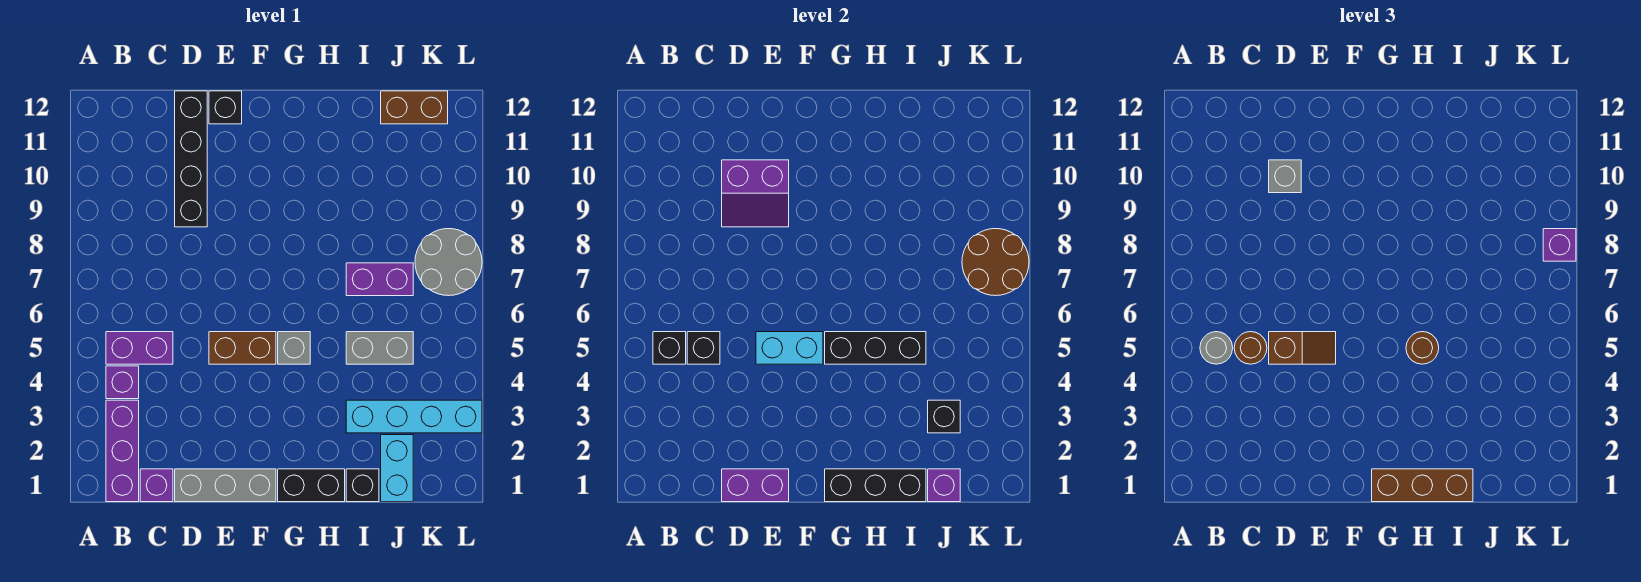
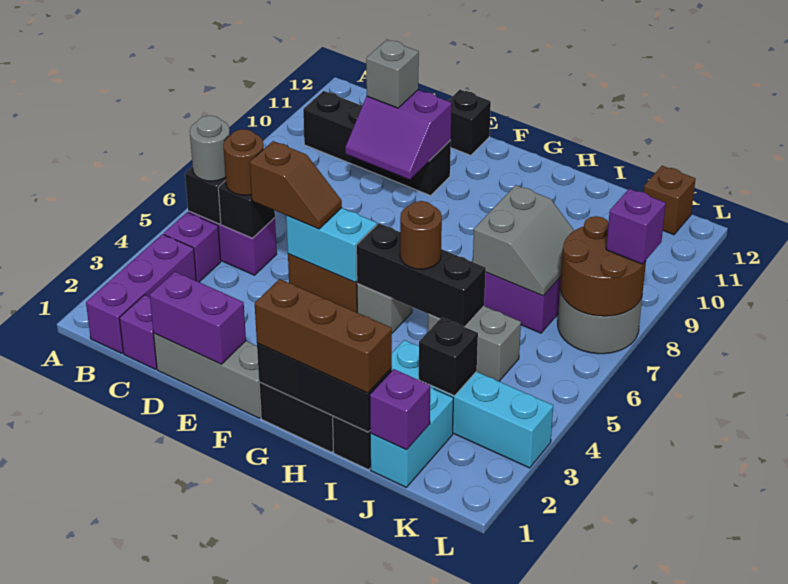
black 1x4 brick [175,91,207,227] -> black 1x4 brick turned to [303,91,451,196]
none -> grey 2x2 slope [473,185,574,296]
brown 1x2 brick [381,91,448,124] -> brown 1x1 brick [644,166,695,235]

